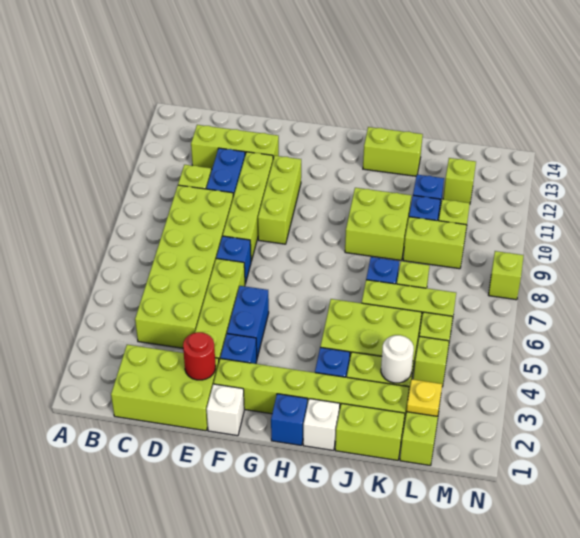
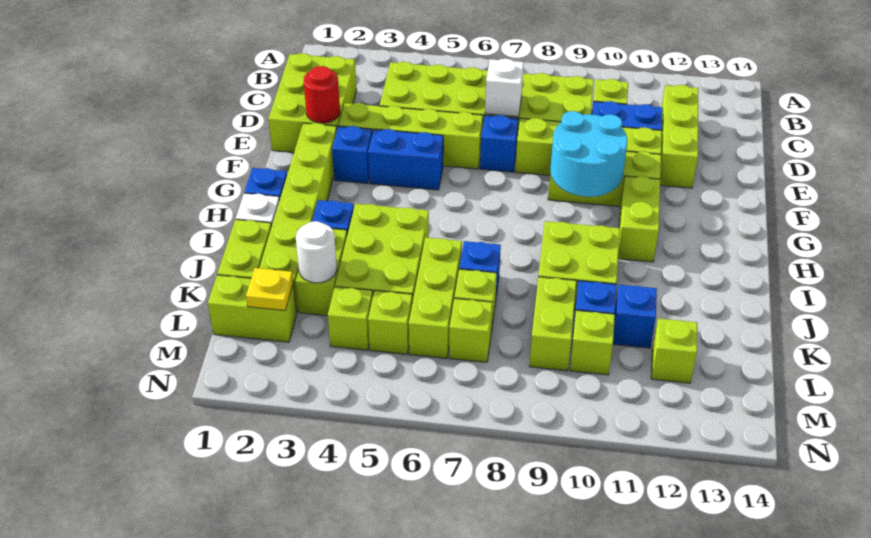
white 1x1 brick [207,384,244,436] -> white 1x1 brick moved to [485,59,524,117]
none -> cyan 2x2 round brick [551,111,627,197]
lime 1x2 brick [363,127,423,176] -> lime 1x2 brick moved to [618,176,660,262]
lime 1x1 brick [489,251,524,300] -> lime 1x1 brick moved to [449,298,493,362]

